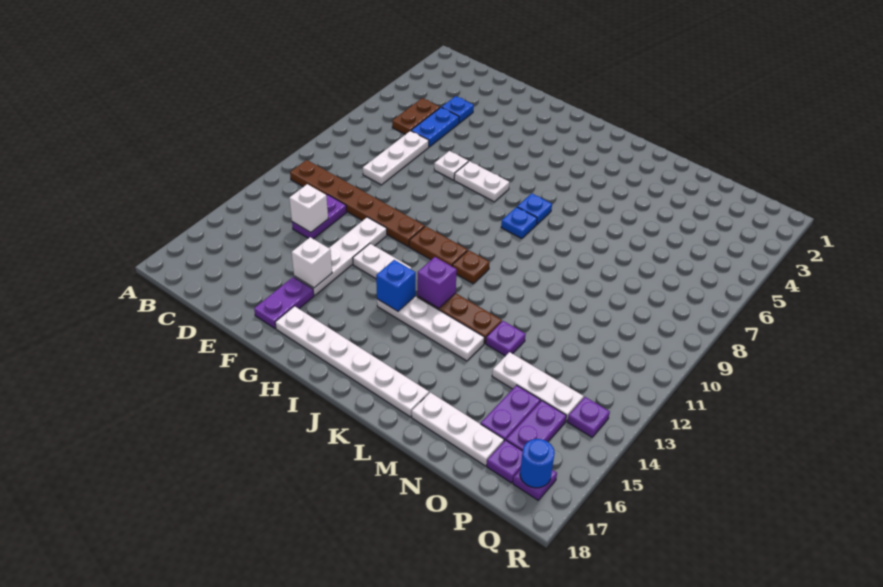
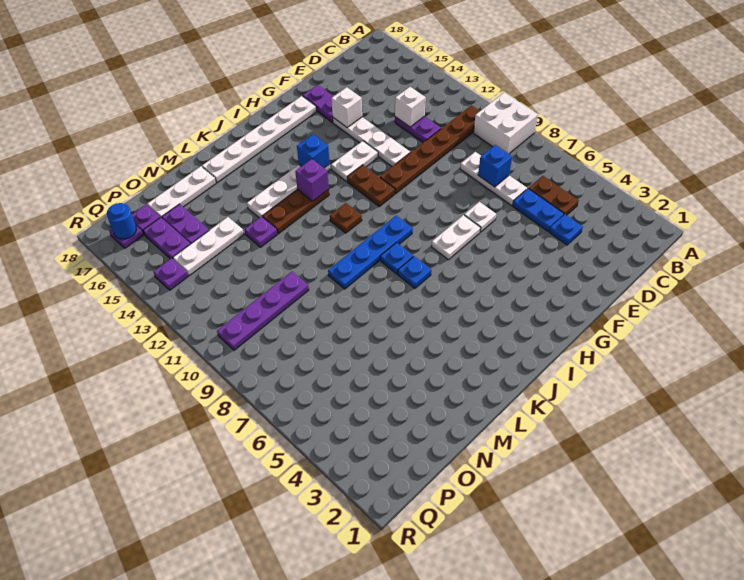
none -> white 2x2 brick [473,92,538,154]
none -> blue 1x1 brick [478,145,512,187]
brown 1x2 plate [409,226,467,266] -> brown 1x2 plate turned to [347,165,395,206]
none -> blue 1x4 plate [328,216,413,289]
none -> purple 1x4 plate [217,271,309,350]

